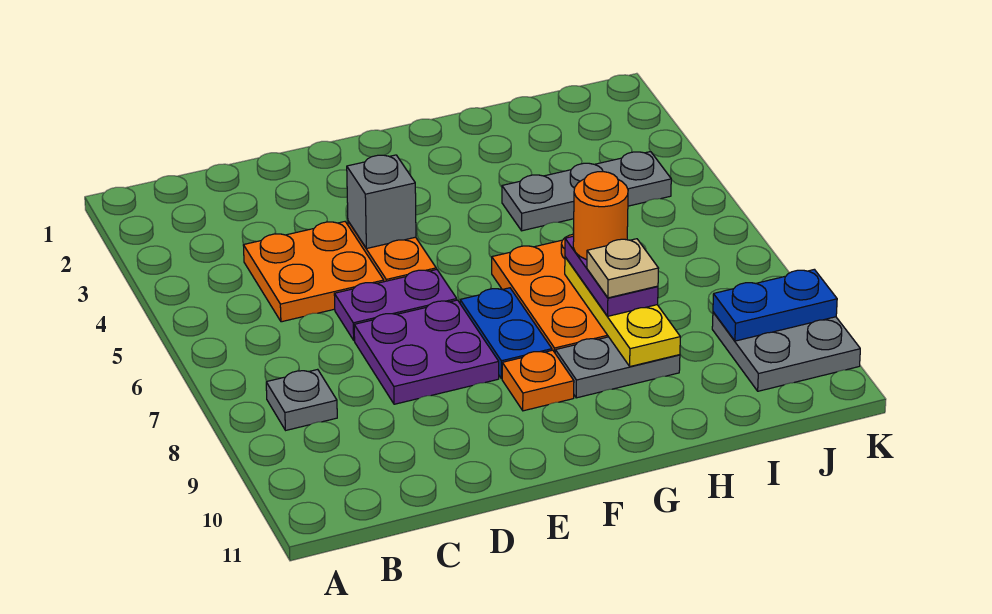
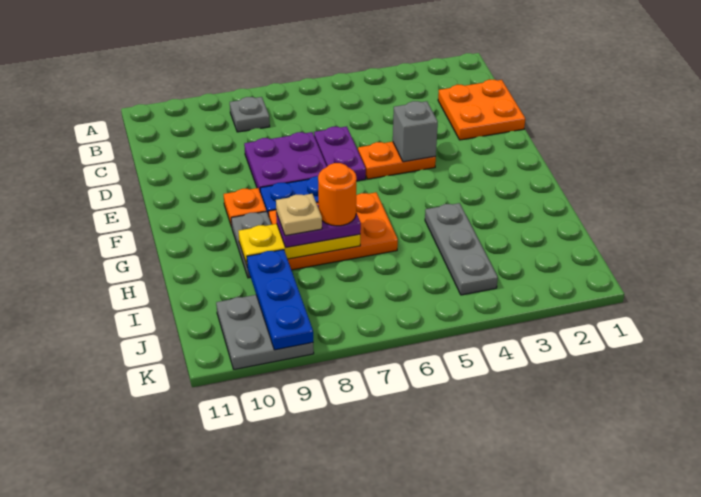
orange 2x2 plate [243,222,384,322] -> orange 2x2 plate moved to [438,80,525,140]
blue 1x2 plate [713,269,837,341] -> blue 1x3 plate [247,250,313,350]

